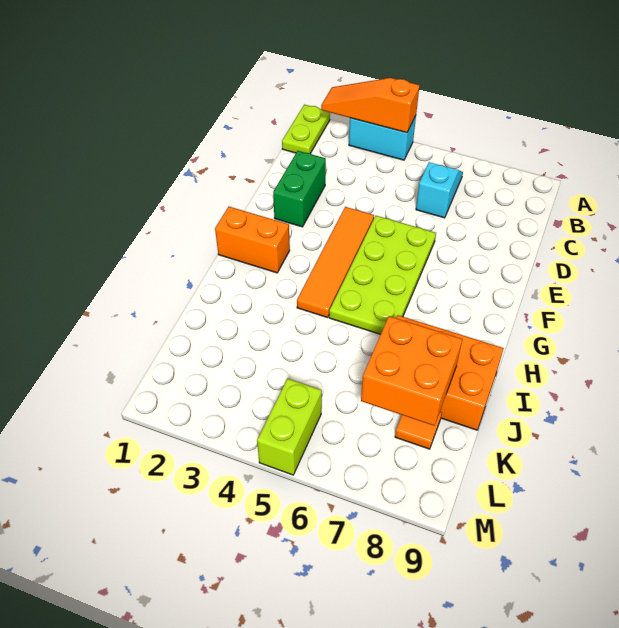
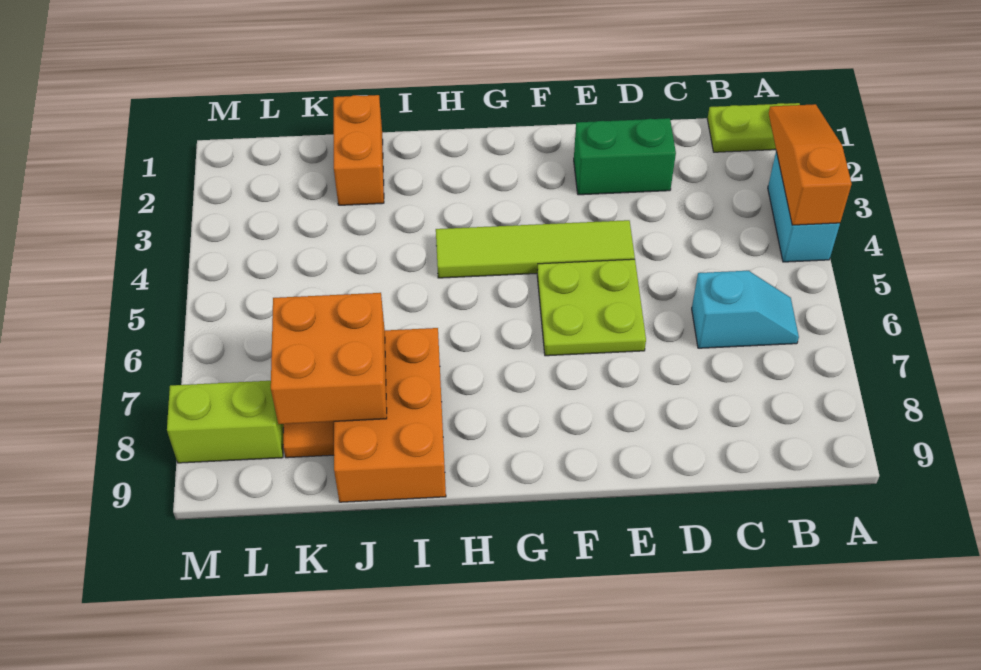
orange 1x4 tile [297,207,374,318] -> lime 1x4 tile [436,220,635,278]
lime 2x4 plate [329,216,436,334] -> lime 2x2 plate [537,259,646,356]
orange 1x2 brick [215,207,290,273] -> orange 1x2 brick moved to [334,95,384,205]
lime 1x2 brick [257,379,322,475] -> lime 1x2 brick moved to [167,381,284,463]

